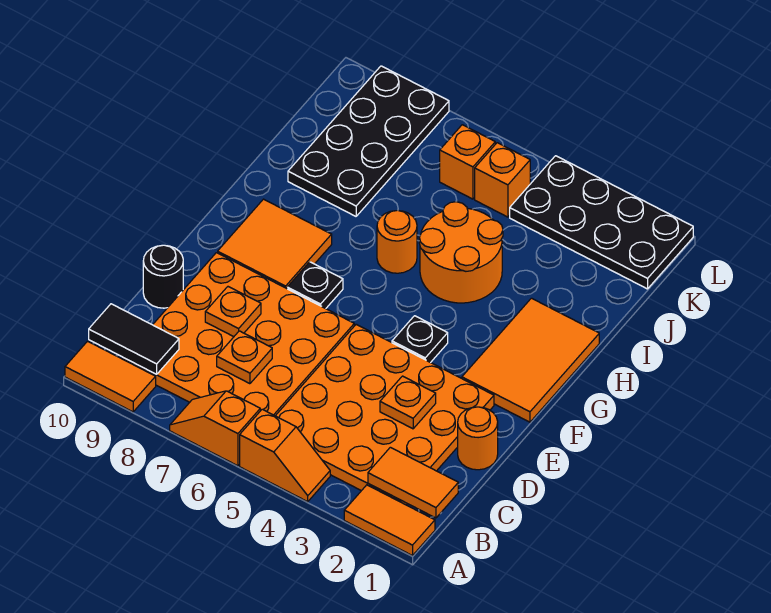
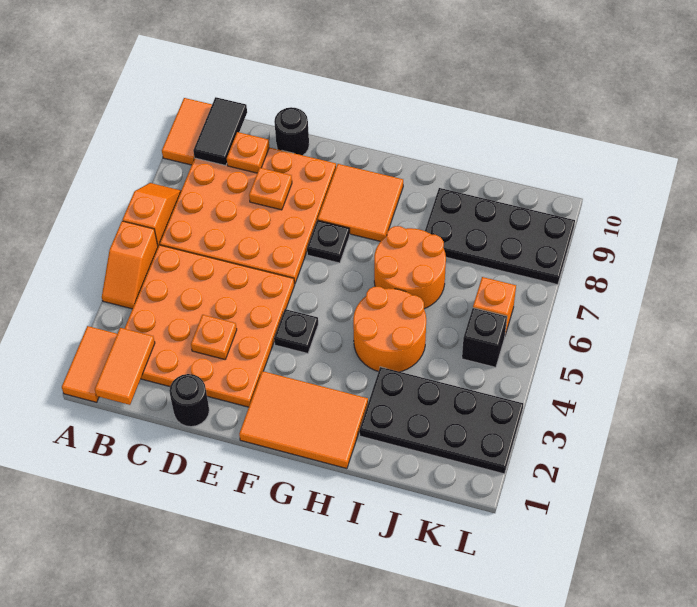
orange 1x1 plate [217,331,272,384] -> orange 1x1 plate moved to [227,132,269,173]
orange 1x1 round brick [458,407,498,470] -> black 1x1 round brick [169,374,209,427]
orange 1x1 round brick [377,210,417,273] -> orange 2x2 round brick [374,226,446,309]
black 2x4 plate [510,156,693,289] -> black 2x4 plate turned to [359,367,523,474]
orange 1x1 brick [475,143,530,217] -> black 1x1 brick [462,308,507,367]

